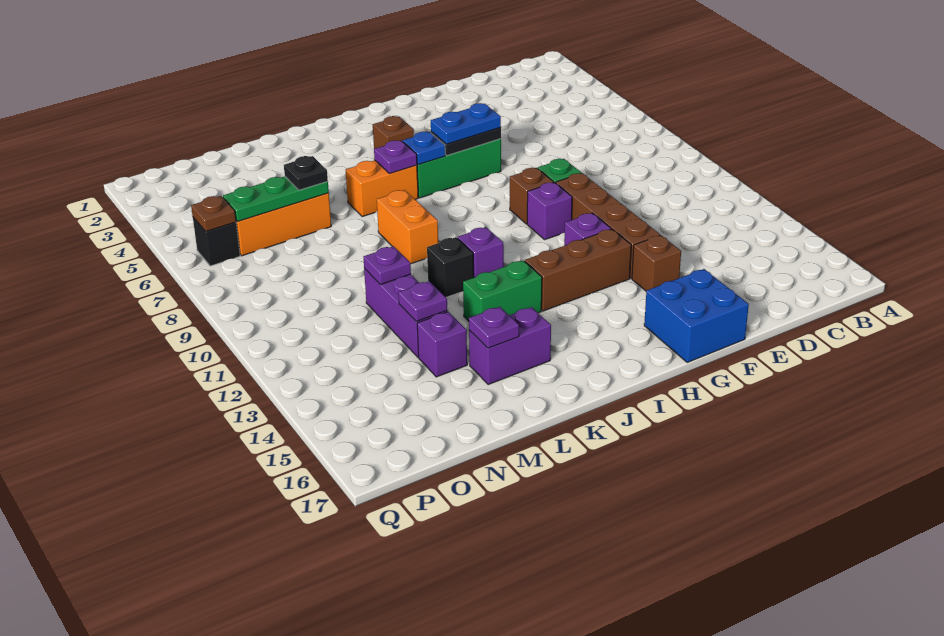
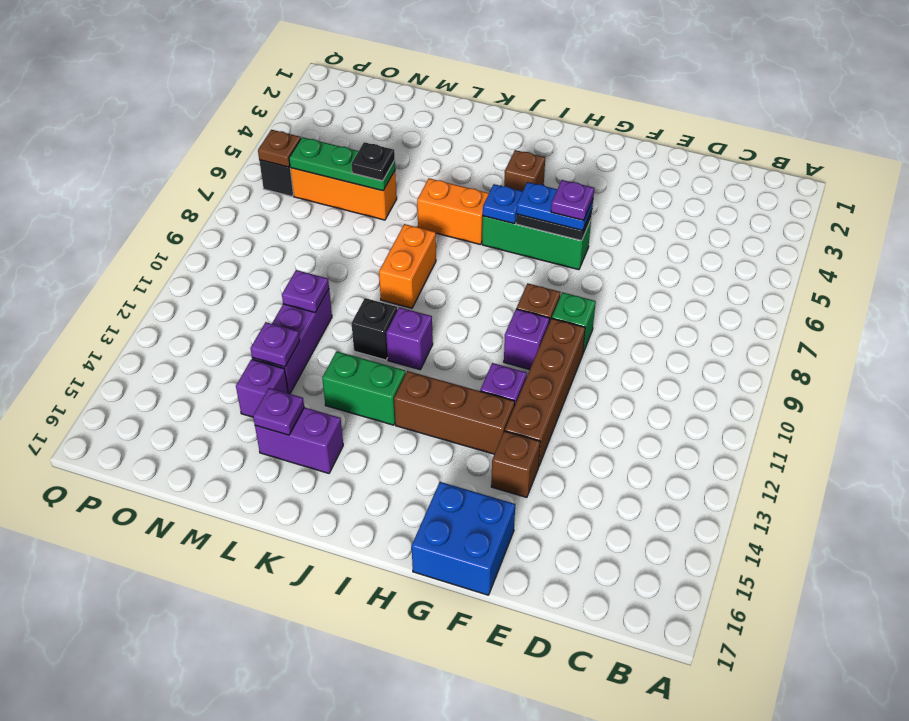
purple 1x1 plate [374,140,417,174] -> purple 1x1 plate moved to [551,180,594,220]

